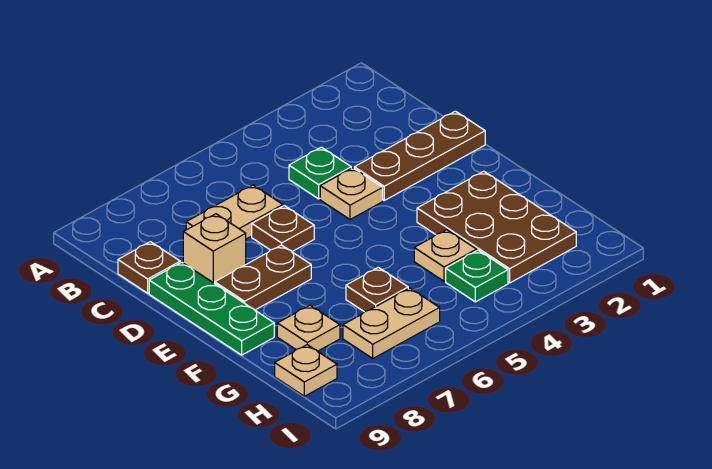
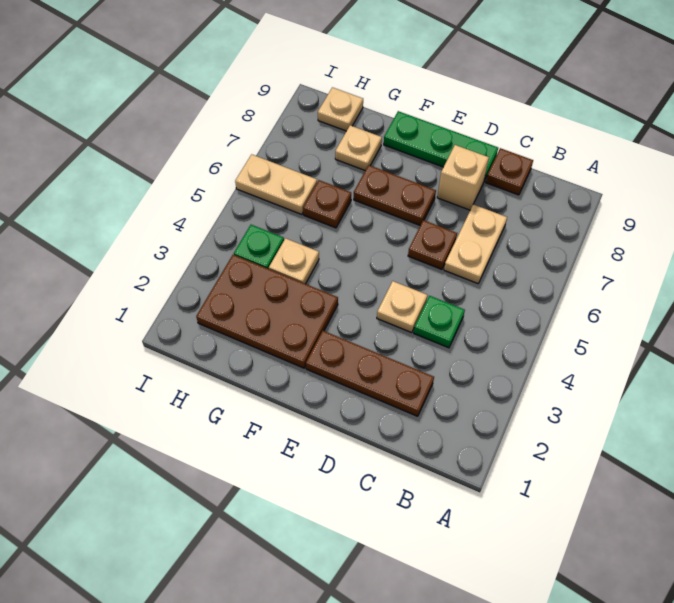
brown 1x3 plate [354,111,485,200] -> brown 1x3 plate turned to [306,331,434,416]
brown 1x2 plate [215,245,311,310] -> brown 1x2 plate turned to [354,165,436,225]
tan 1x2 plate [343,288,440,358] -> tan 1x2 plate turned to [235,154,317,215]

